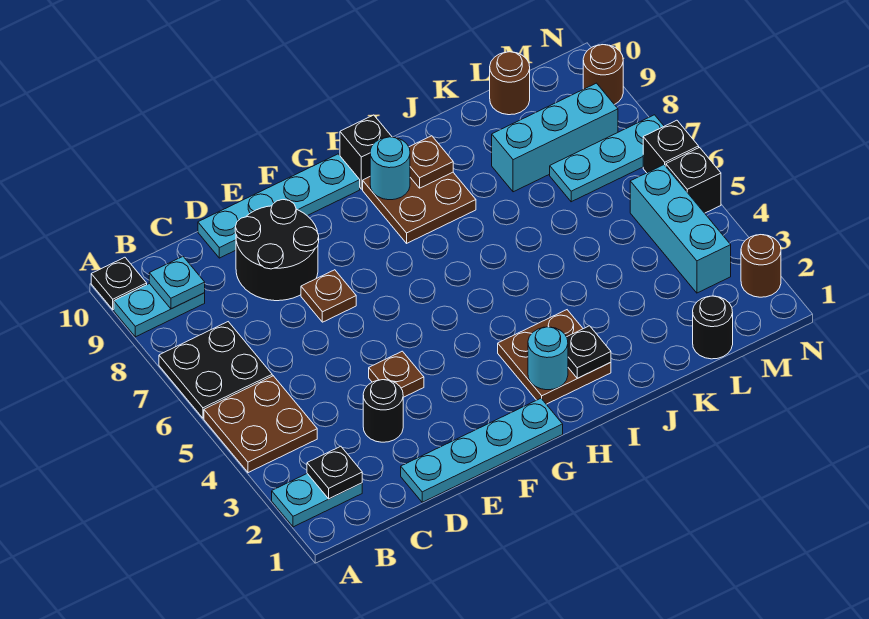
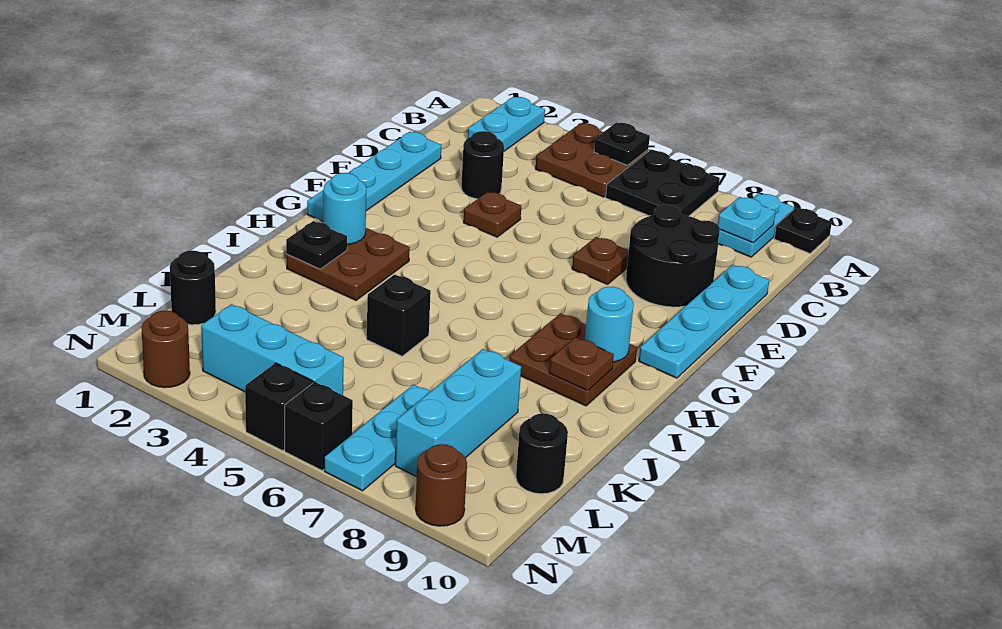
black 1x1 plate [307,446,362,499] -> black 1x1 plate moved to [594,123,650,165]
black 1x1 brick [340,115,392,189] -> black 1x1 brick moved to [367,274,431,356]
brown 1x1 round brick [490,52,530,115] -> black 1x1 round brick [516,413,568,494]

